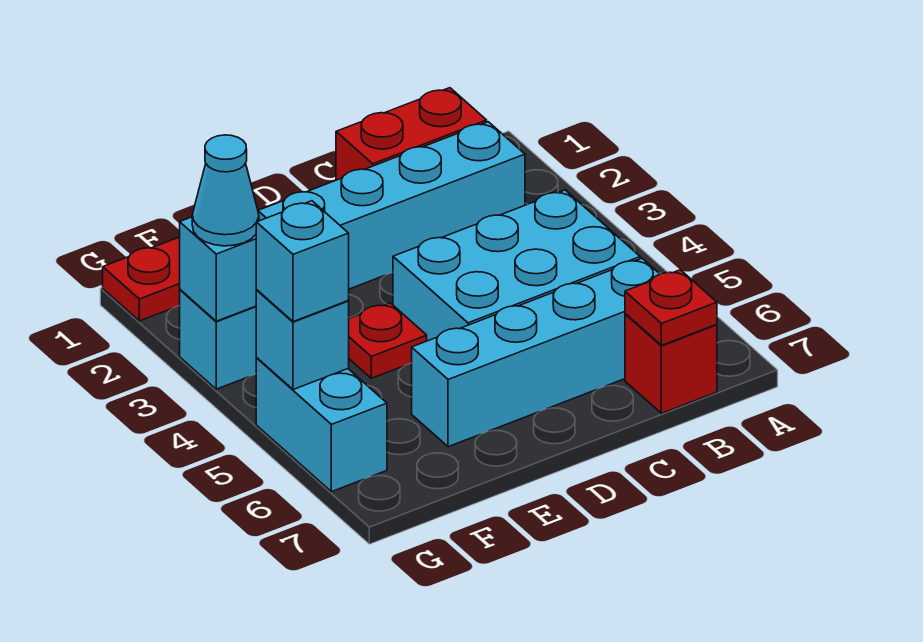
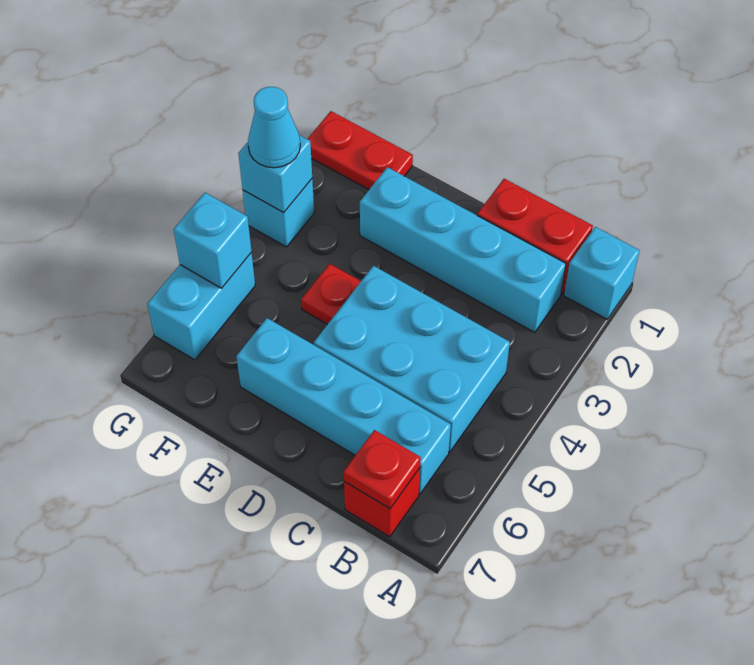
cyan 1x1 brick [256,201,349,322] -> cyan 1x1 brick moved to [564,227,640,319]

